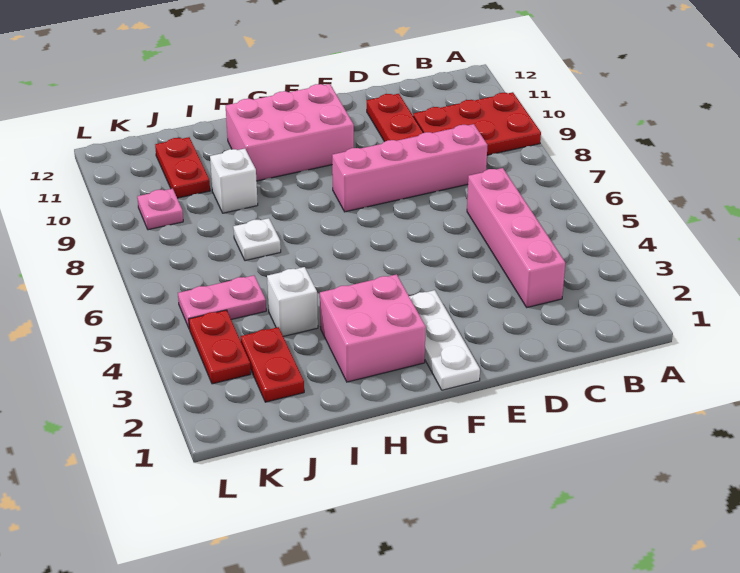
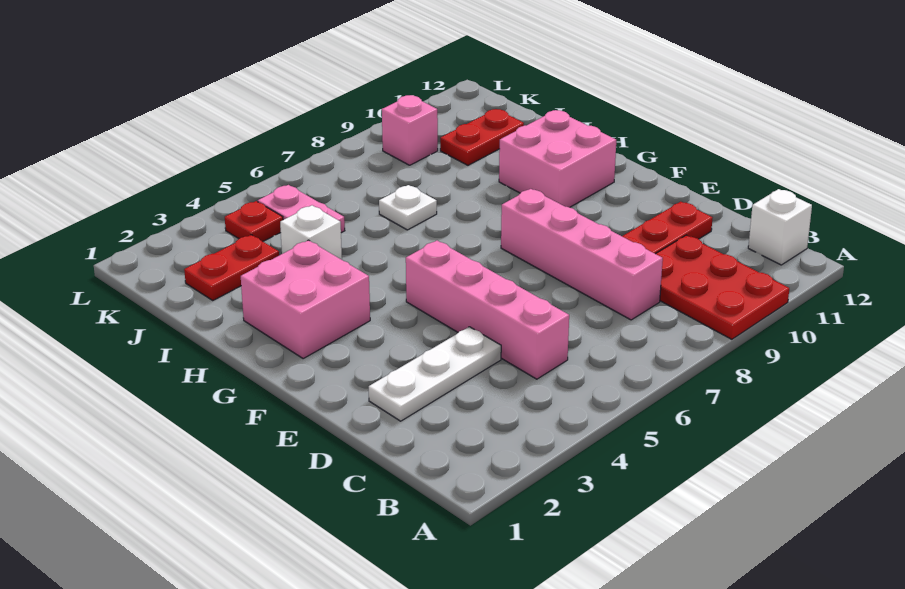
pink 1x4 brick [467,168,565,307] -> pink 1x4 brick turned to [406,241,569,379]
white 1x3 plate [409,290,480,390] -> white 1x3 plate moved to [369,327,501,421]
pink 2x3 brick [226,84,354,181] -> pink 2x2 brick [499,110,616,207]
white 1x1 brick [210,149,258,213] -> white 1x1 brick moved to [748,189,812,265]
red 1x2 plate [189,310,251,384] -> red 1x1 plate [225,201,283,241]
pink 1x1 plate [137,189,183,230] -> pink 1x1 brick [382,95,438,165]

